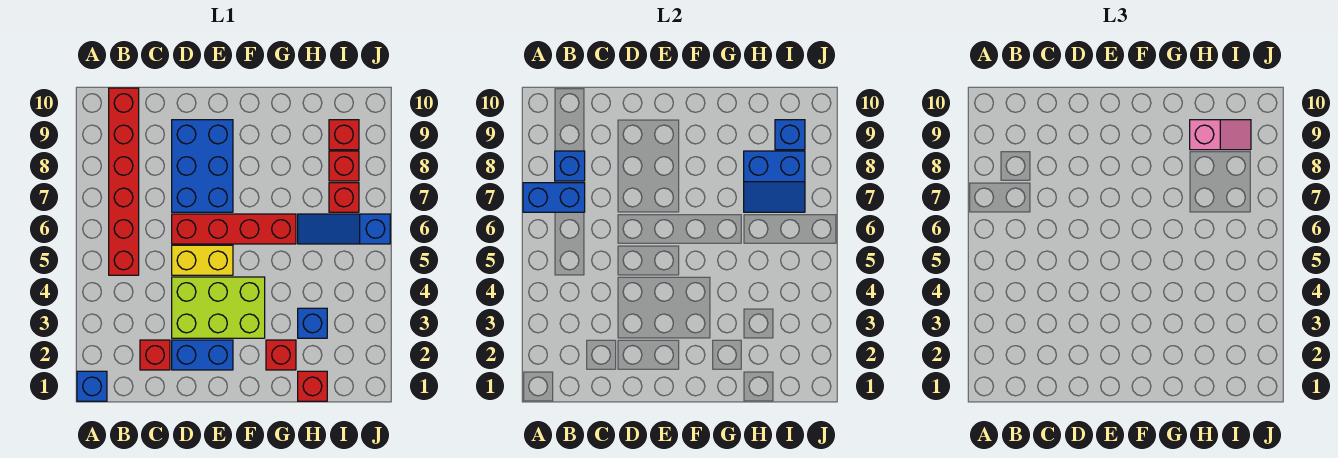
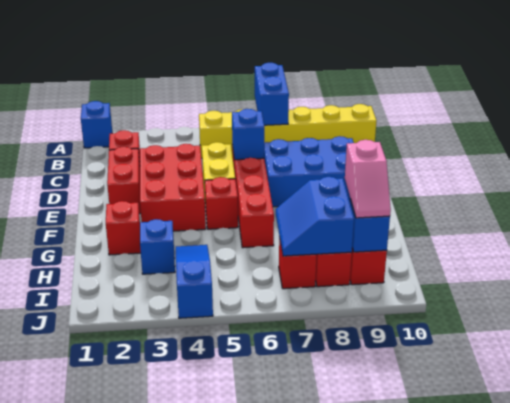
red 1x6 brick [109,88,139,275] -> yellow 1x6 brick [199,104,377,158]
blue 1x1 brick [555,151,585,181] -> blue 1x1 brick moved to [232,109,265,160]
blue 1x2 brick [172,340,233,370] -> red 1x2 brick [107,147,141,214]
lime 2x3 brick [172,277,265,338] -> red 2x3 brick [140,144,206,231]
red 1x1 brick [298,371,327,401] -> red 1x1 brick moved to [205,177,238,229]
blue 1x3 slope [298,214,390,244] -> blue 1x3 slope moved to [176,245,213,318]

